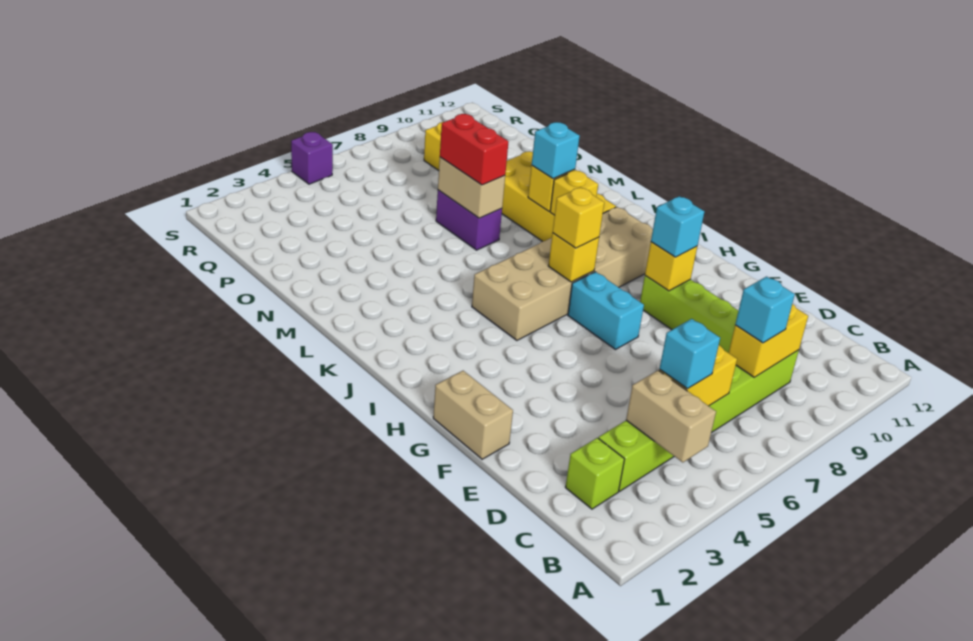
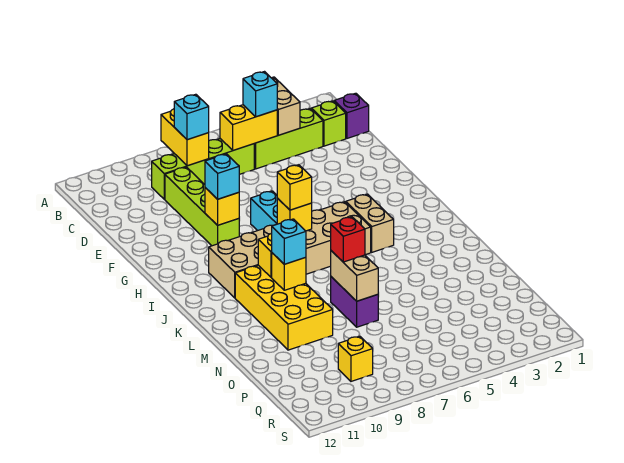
yellow 1x2 brick [729,304,808,377] -> yellow 1x2 brick turned to [161,109,209,166]
tan 1x2 brick [433,371,513,459] -> tan 1x2 brick moved to [346,194,394,252]
red 1x2 brick [440,114,509,185] -> red 1x1 brick [331,217,365,262]
purple 1x1 brick [291,132,333,184] -> purple 1x1 brick moved to [334,93,369,138]

